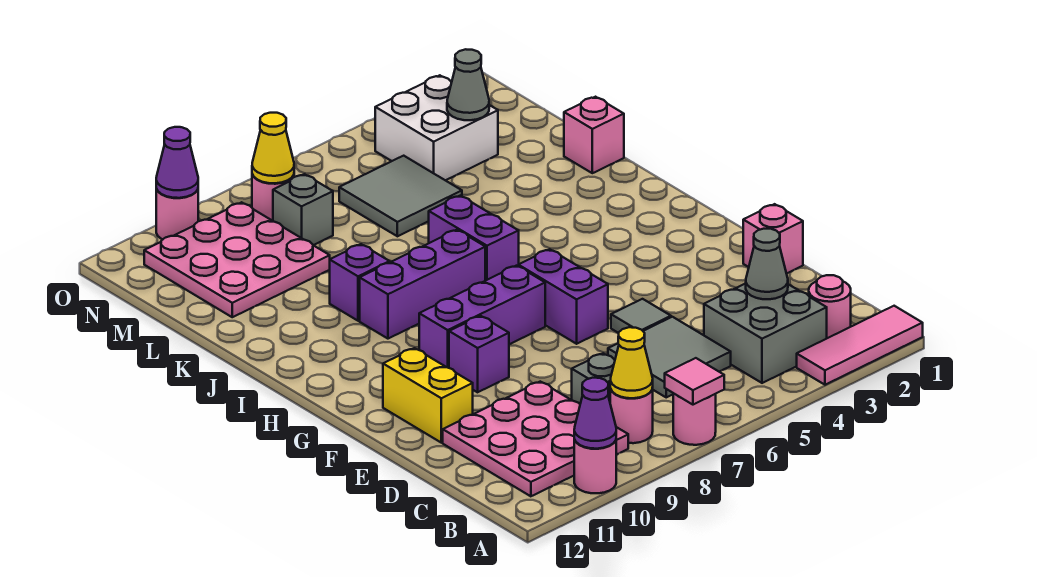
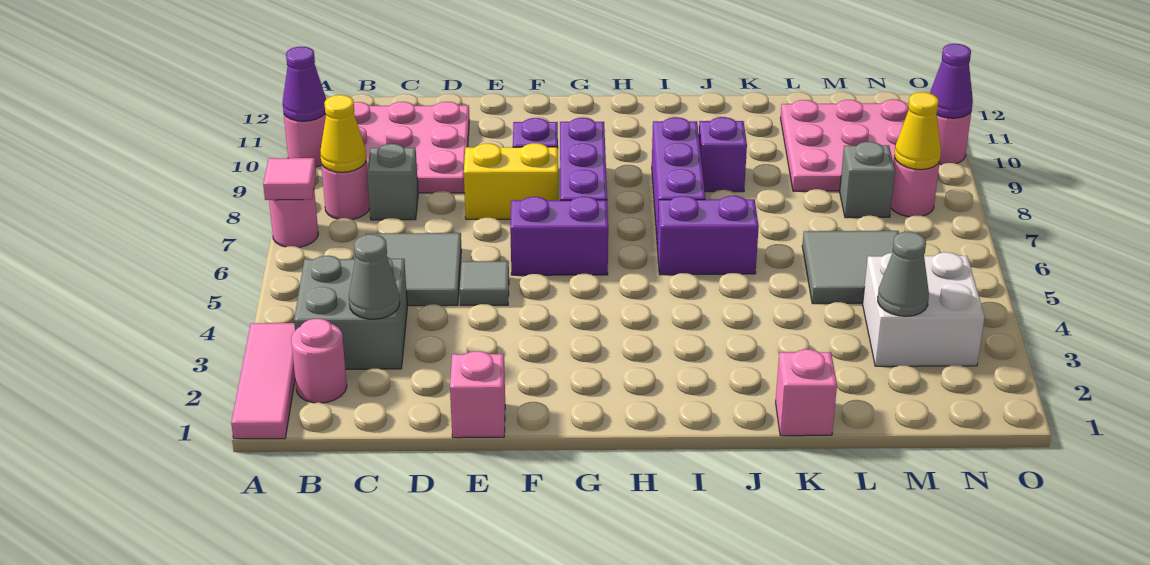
yellow 1x2 brick [383,348,473,443] -> yellow 1x2 brick moved to [464,143,558,219]

